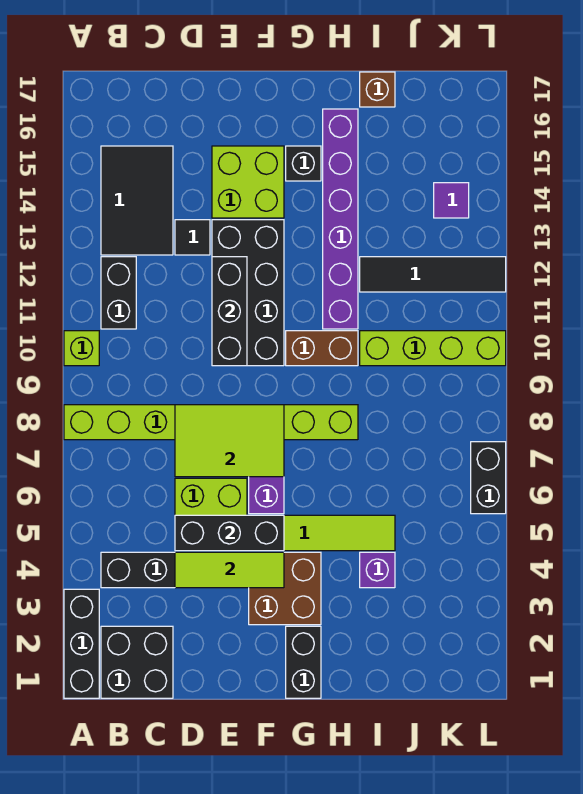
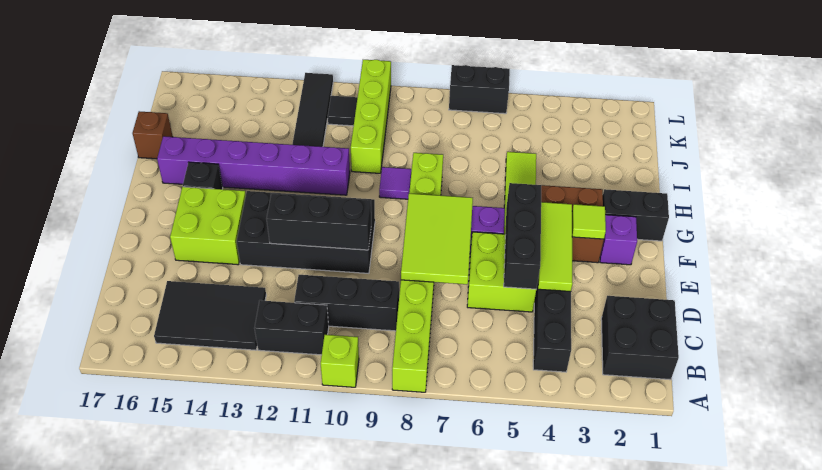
black 1x3 brick [64,589,99,698] -> black 1x3 brick moved to [294,275,399,331]
black 1x1 tile [175,220,210,255] -> black 1x1 tile moved to [328,96,357,126]
none -> lime 1x1 tile [572,204,606,239]
brown 1x2 brick [286,331,358,366] -> none
purple 1x1 brick [360,552,395,588] -> purple 1x1 brick moved to [600,215,637,265]
purple 1x1 tile [434,183,469,218] -> purple 1x1 tile moved to [379,167,411,199]

